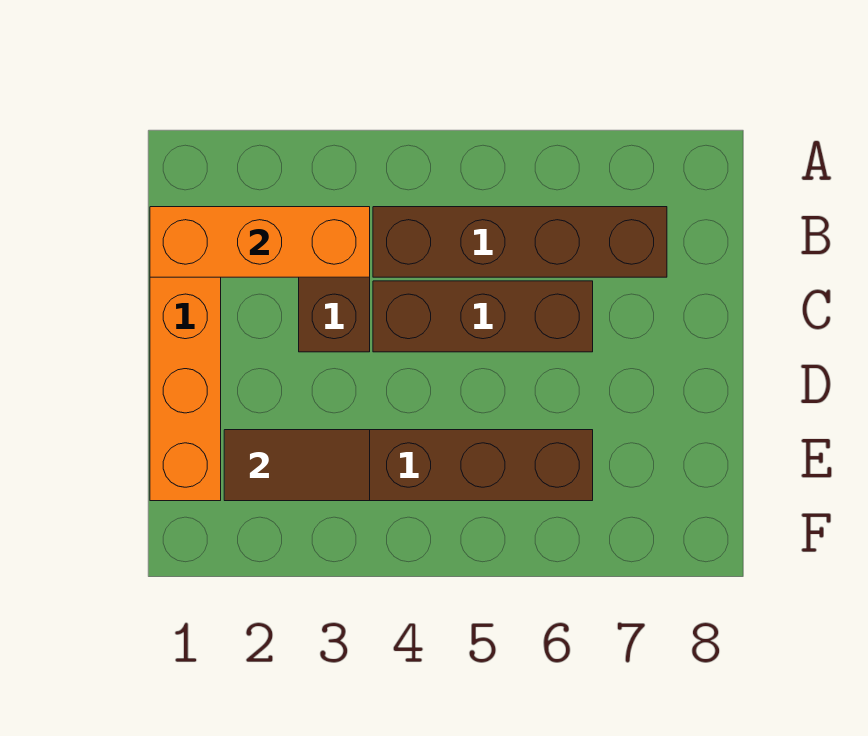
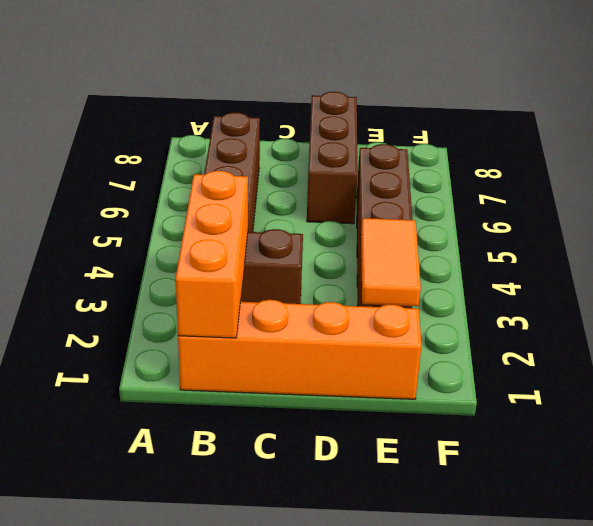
brown 1x3 brick [373,281,593,352] -> brown 1x3 brick moved to [307,92,358,224]
brown 1x2 tile [224,430,370,501] -> orange 1x2 tile [361,218,421,306]

